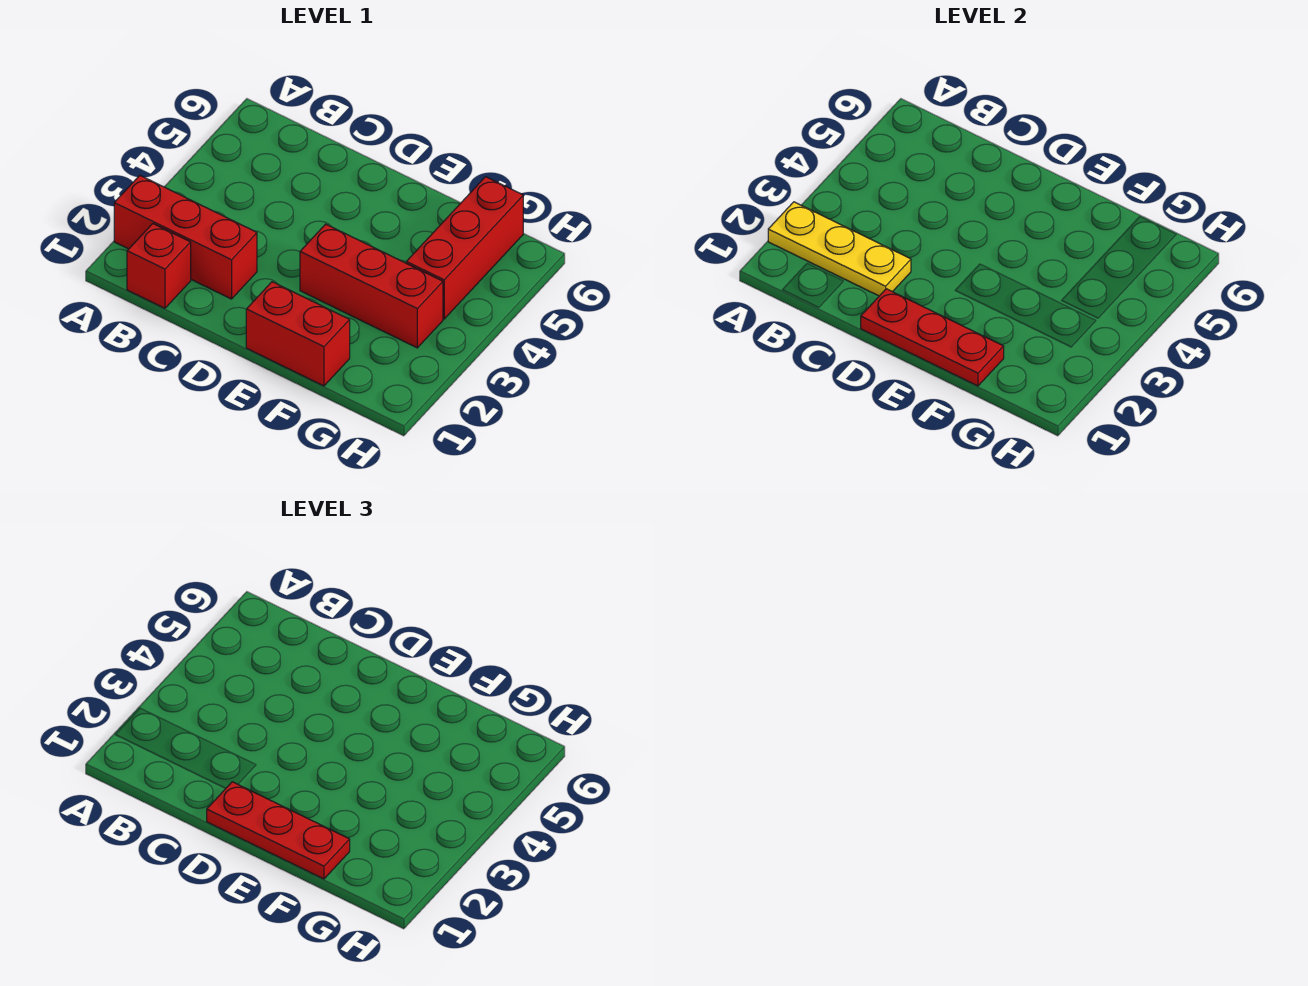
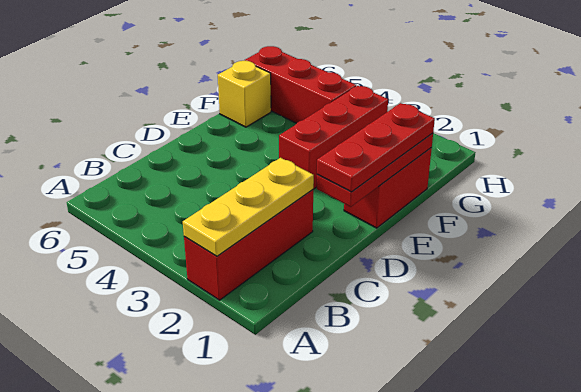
red 1x1 brick [127,224,191,308] -> none
none -> yellow 1x1 brick [218,61,271,127]

